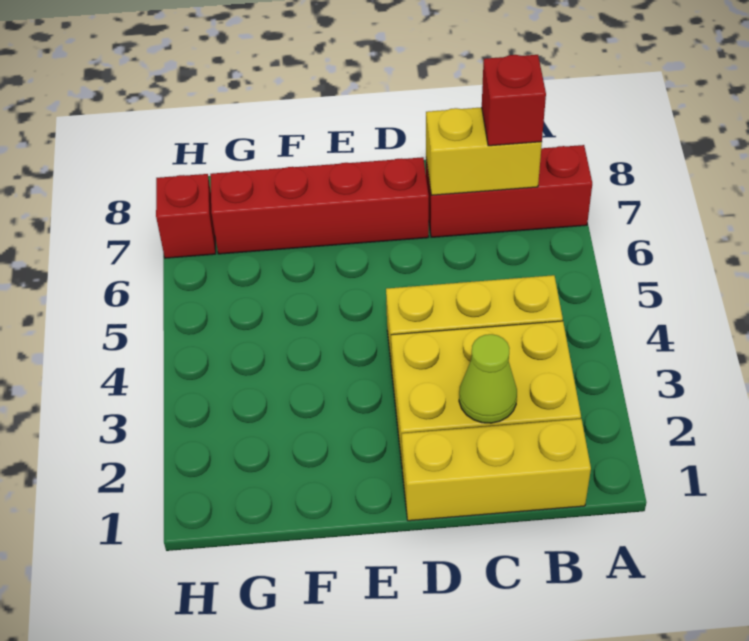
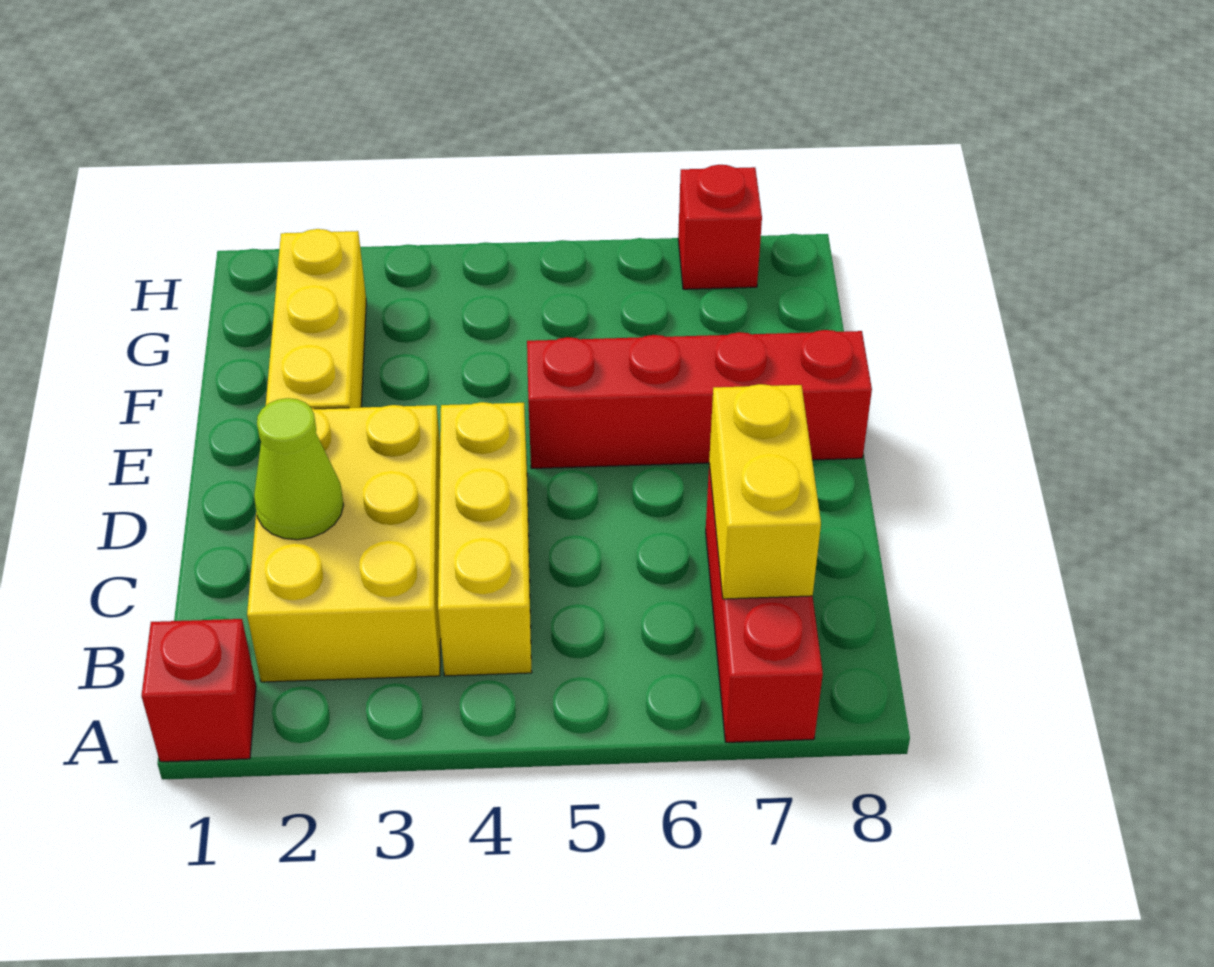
yellow 1x3 brick [402,419,591,521] -> yellow 1x3 brick moved to [266,229,366,409]
red 1x1 brick [482,55,546,146] -> red 1x1 brick moved to [141,619,256,762]
red 1x4 brick [210,157,429,254] -> red 1x4 brick turned to [527,330,872,468]

